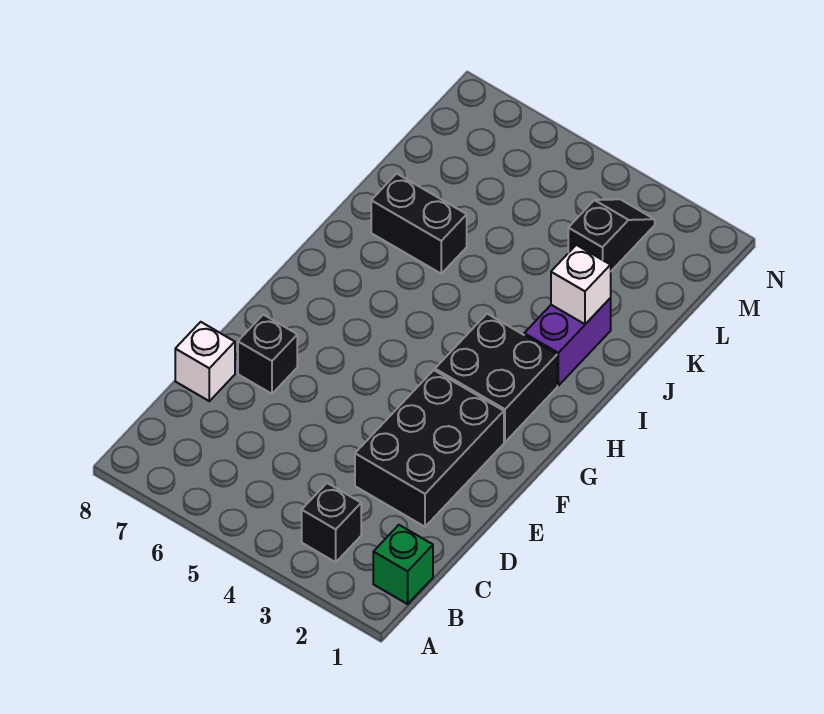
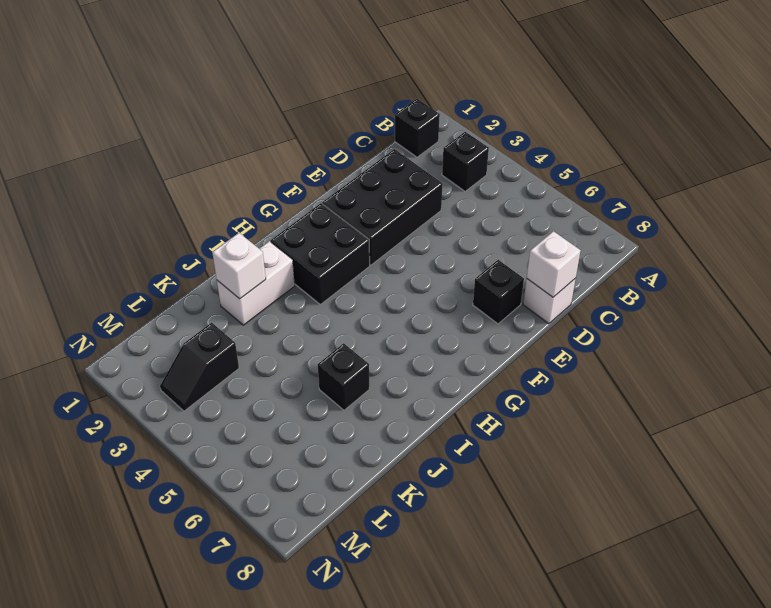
green 1x1 brick [373,525,433,604] -> black 1x1 brick [395,99,440,157]
none -> white 1x1 brick [527,231,581,297]
purple 1x2 brick [524,298,611,386] -> white 1x2 brick [217,241,295,325]
black 1x2 brick [371,174,467,274] -> black 1x1 brick [318,343,369,410]

